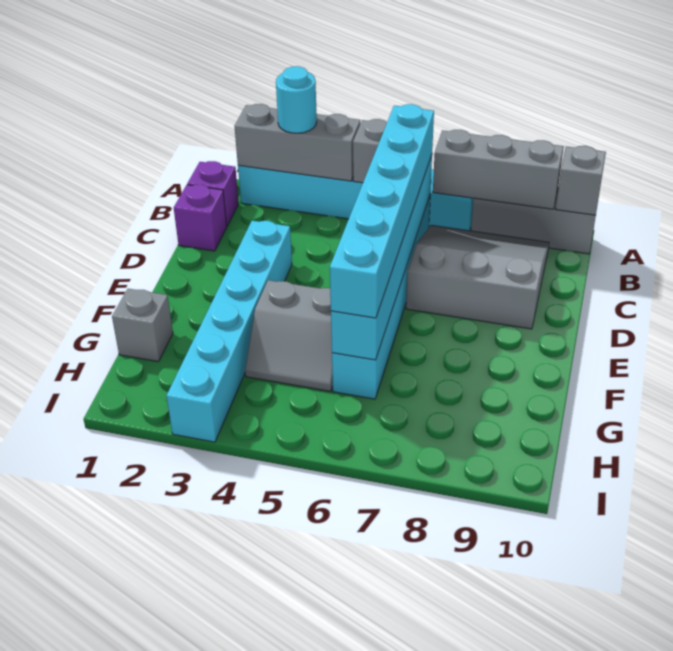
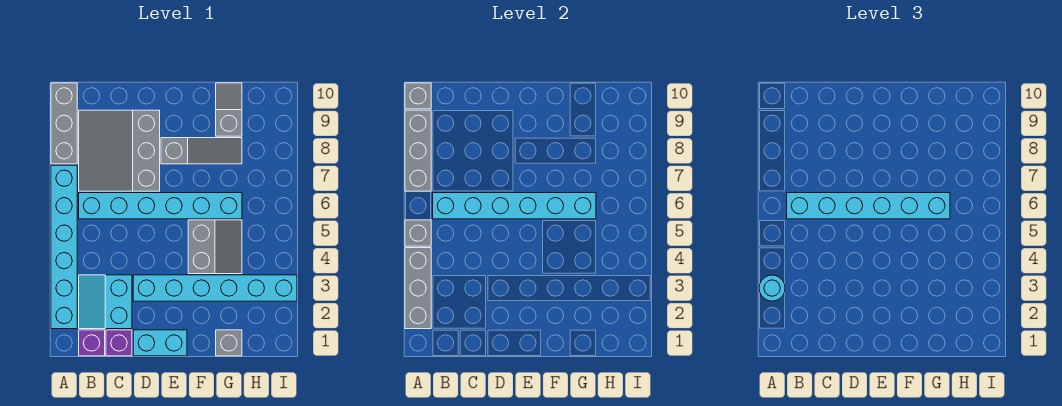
none -> cyan 2x2 slope [79,275,132,329]
none -> cyan 1x2 brick [133,330,187,356]
none -> grey 1x3 slope [161,138,242,164]
none -> grey 1x2 slope [216,83,242,136]

